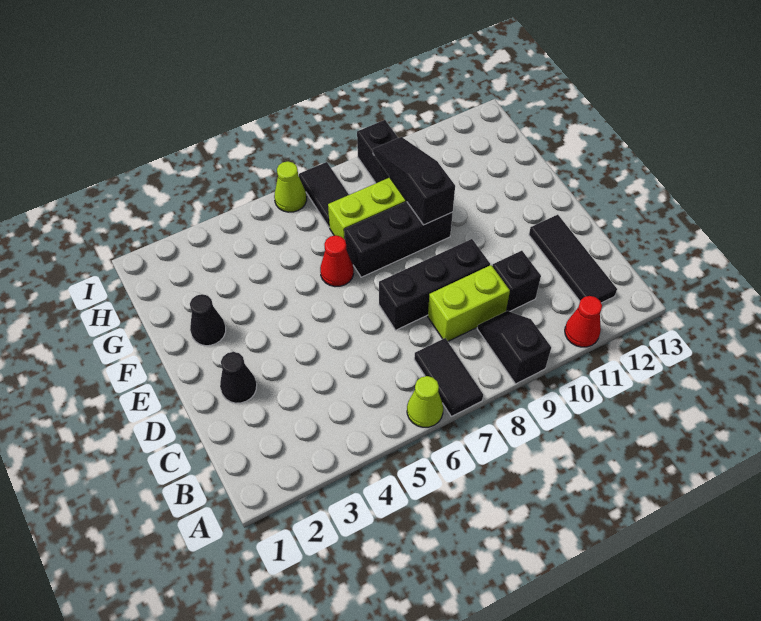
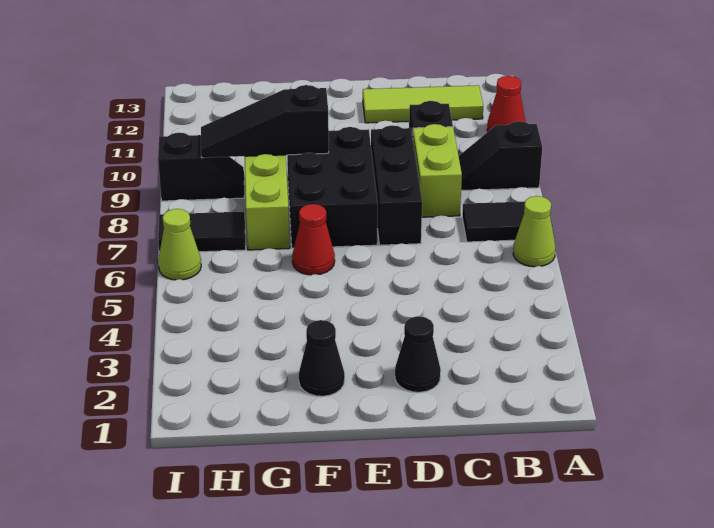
black 1x3 tile [529,215,617,303] -> lime 1x3 tile [363,85,483,123]
black 1x3 brick [344,202,453,277] -> black 2x3 brick [287,127,378,248]

